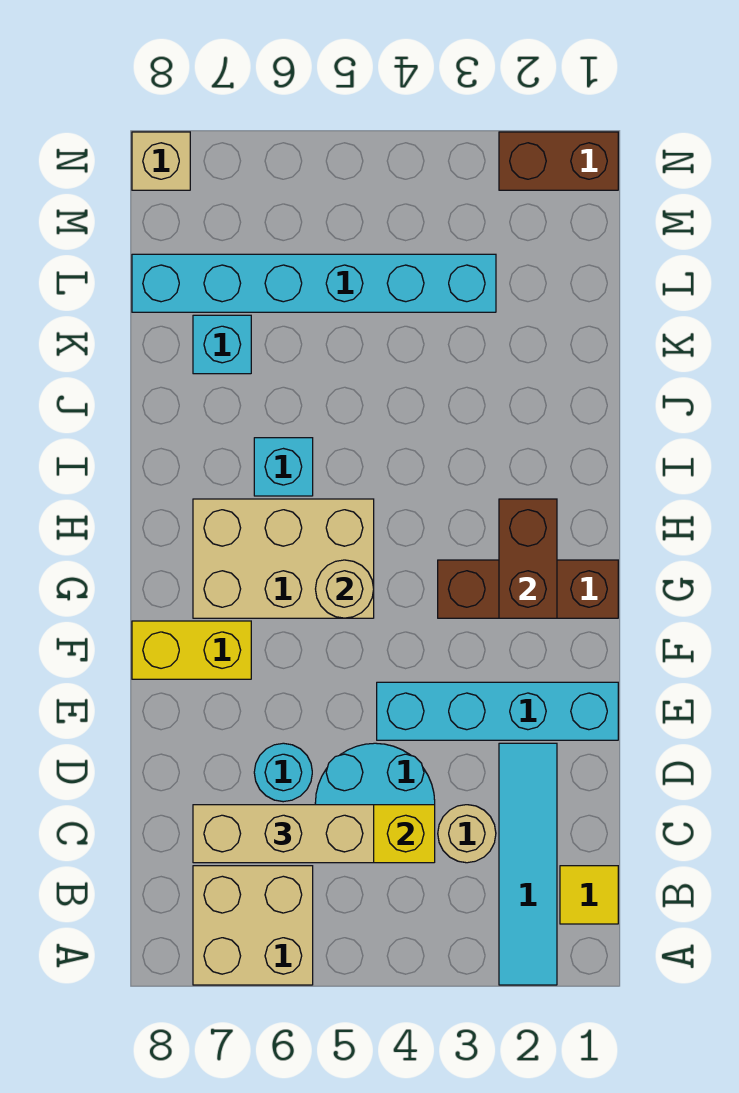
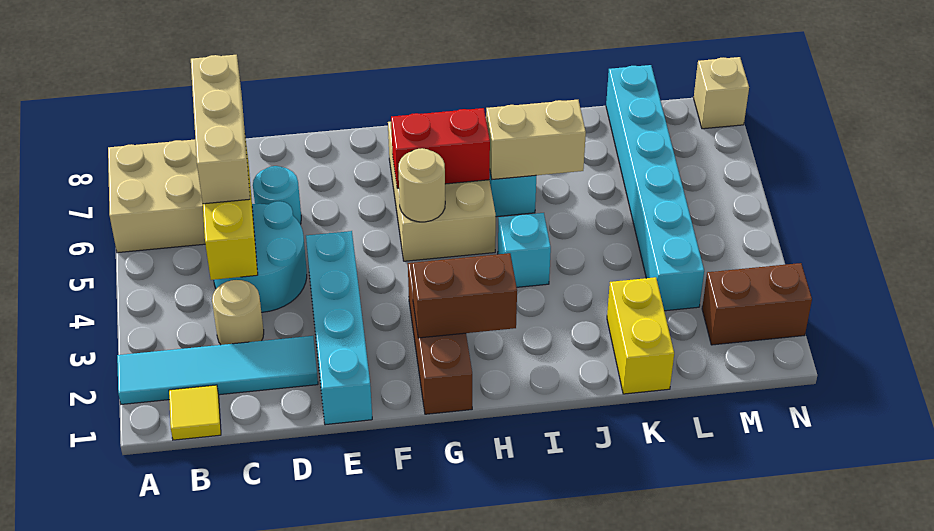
yellow 1x2 brick [132,621,251,679] -> yellow 1x2 brick moved to [607,277,674,394]
none -> red 1x2 brick [391,108,490,188]
none -> tan 1x2 brick [486,100,586,179]
cyan 1x1 brick [193,315,251,374] -> cyan 1x1 brick moved to [498,213,551,287]
brown 1x2 brick [499,132,618,190] -> brown 1x2 brick turned to [702,263,812,345]

